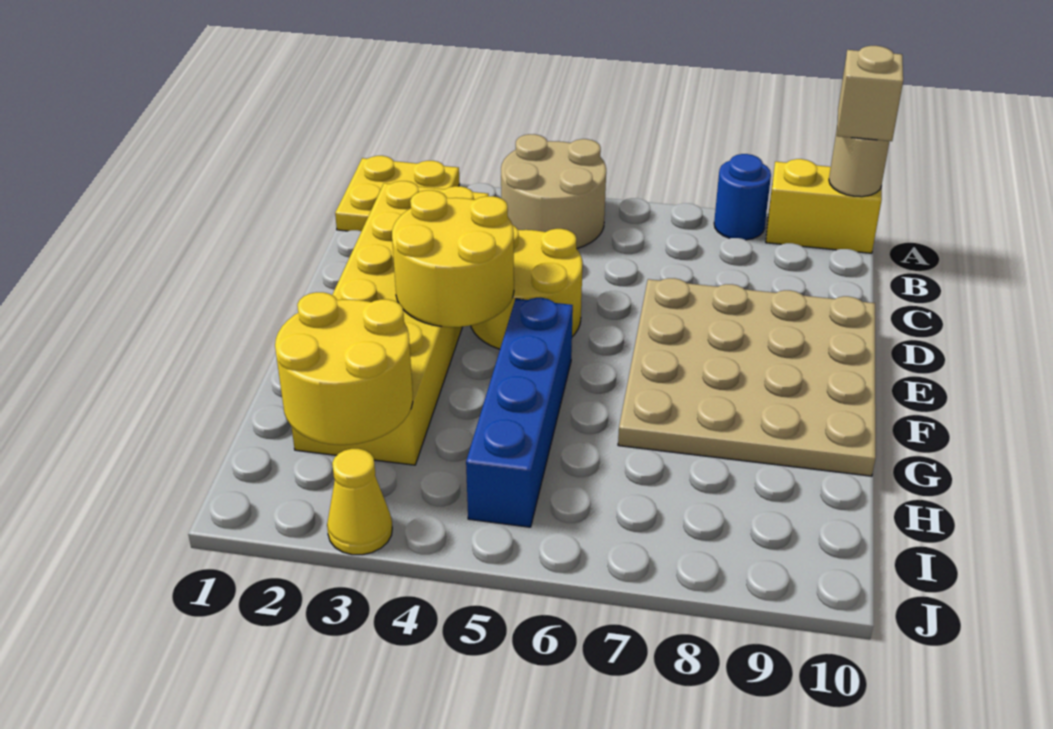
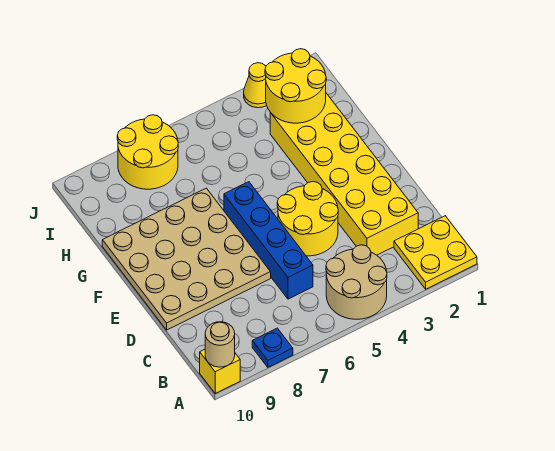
blue 1x1 round brick [714,154,771,240] -> blue 1x1 plate [252,328,293,367]
yellow 1x2 brick [766,159,882,253] -> yellow 1x1 brick [200,349,240,393]
tan 1x1 brick [837,46,903,141] -> none
yellow 2x2 round brick [392,190,514,327] -> yellow 2x2 round brick moved to [117,115,178,189]
blue 1x4 brick [466,298,573,527] -> blue 1x4 brick moved to [224,182,313,299]

